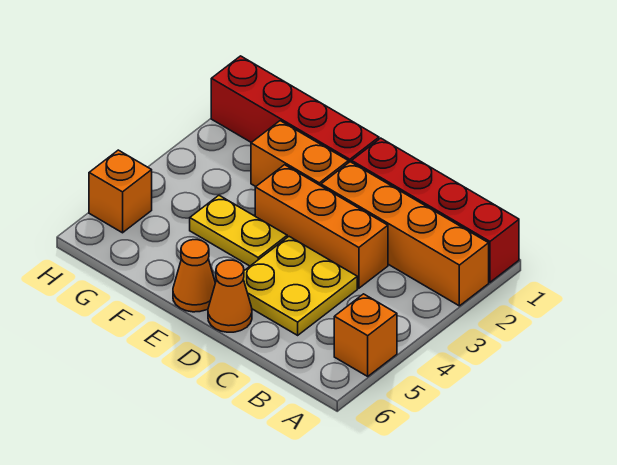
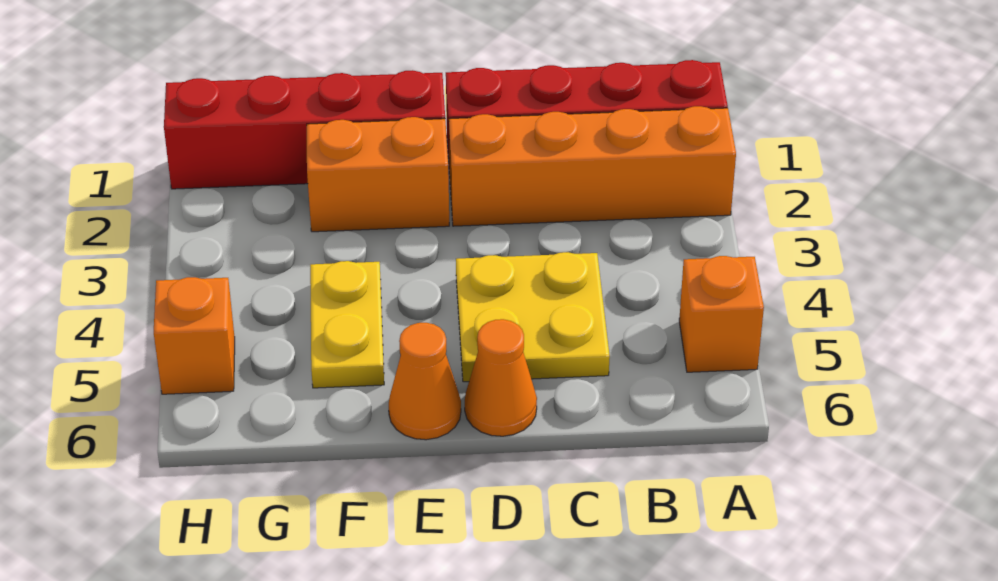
orange 1x3 brick [255,165,388,288] -> none
yellow 1x2 plate [190,195,287,266] -> yellow 1x2 plate turned to [310,261,384,388]

